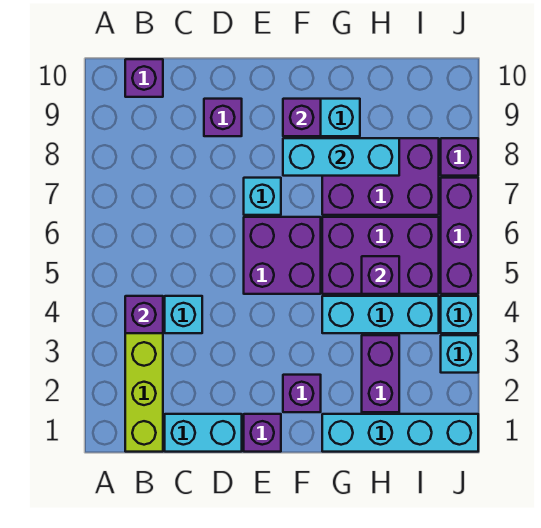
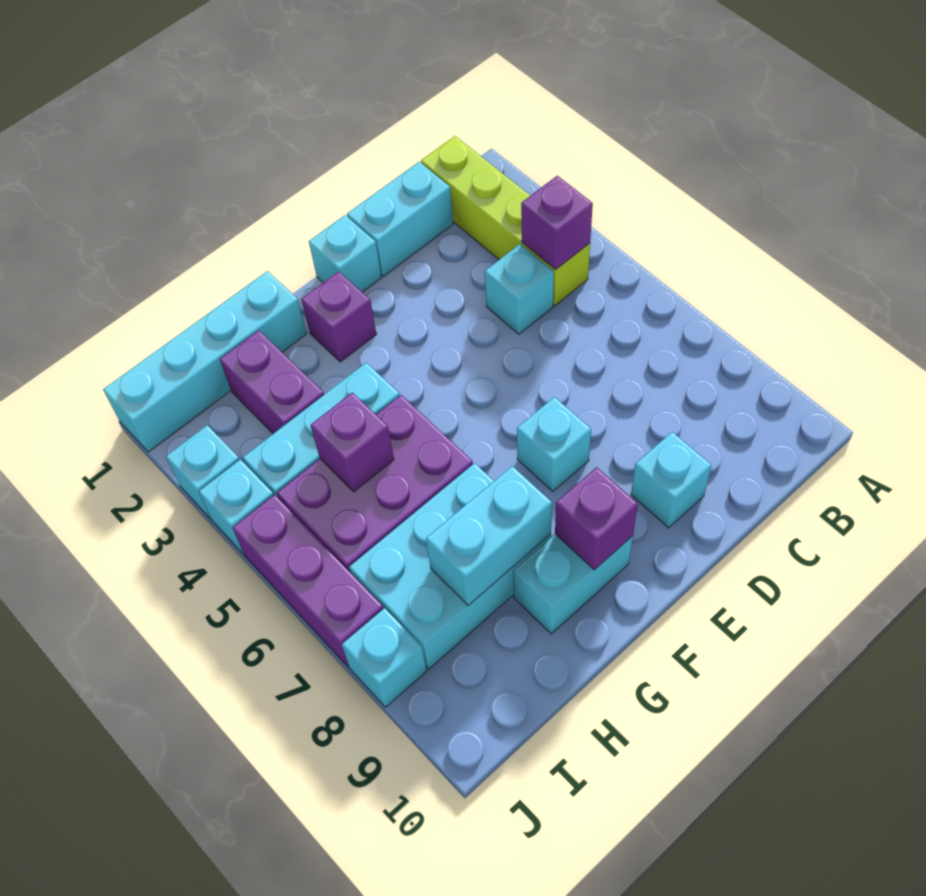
purple 1x1 brick [125,59,163,97] -> none
purple 1x1 brick [204,99,242,136] -> cyan 1x1 brick [631,432,712,528]
purple 1x1 brick [244,414,281,452] -> cyan 1x1 brick [309,215,382,292]
purple 2x2 brick [244,217,321,294] -> none
cyan 1x3 brick [283,138,399,176] -> cyan 1x2 brick [426,466,552,605]
purple 2x3 brick [322,138,439,215] -> cyan 2x3 brick [349,463,551,669]
purple 1x1 brick [441,138,478,176] -> cyan 1x1 brick [342,608,427,707]

